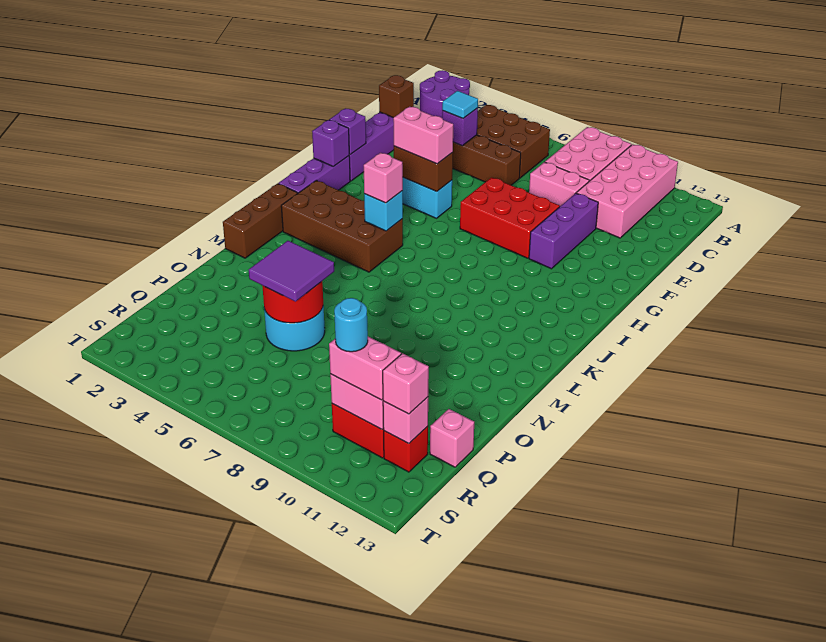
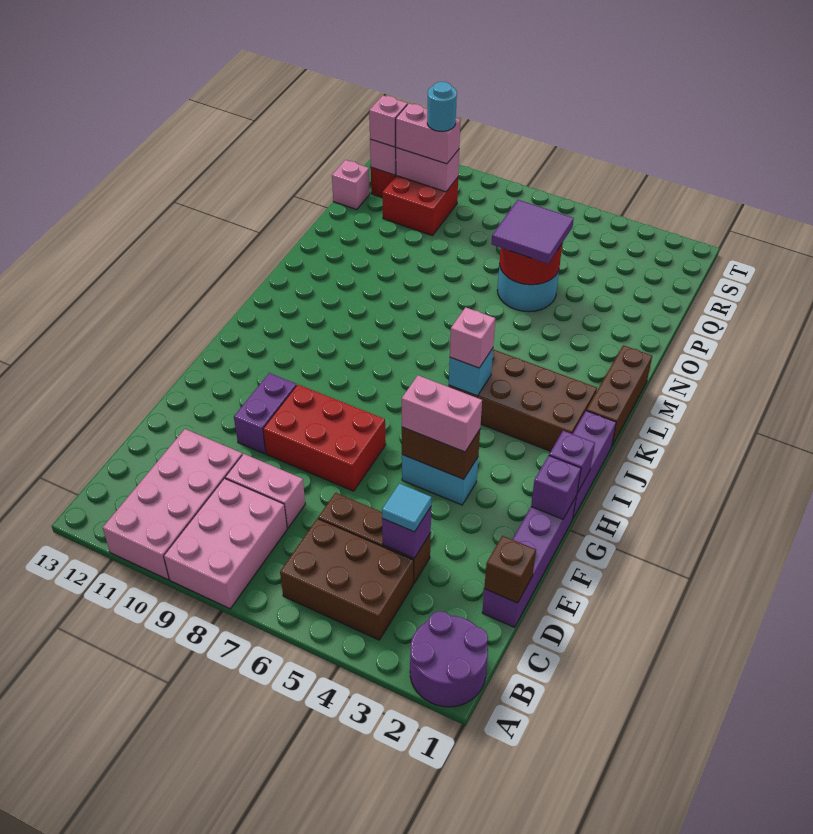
purple 1x3 brick [529,193,598,269] -> purple 1x2 brick [234,373,296,454]

